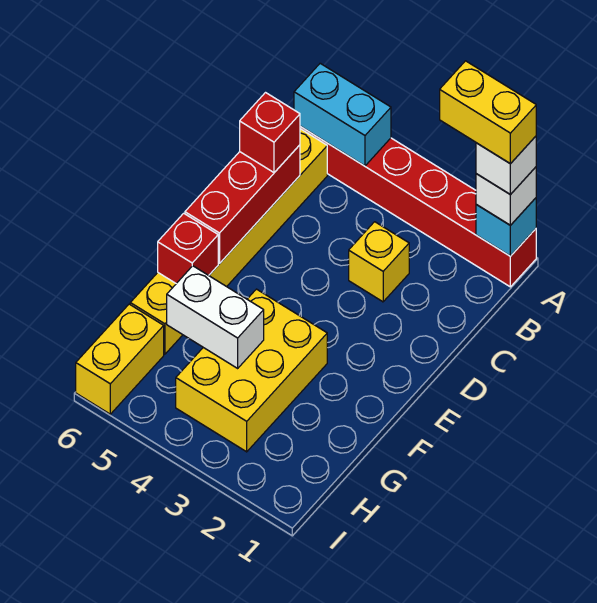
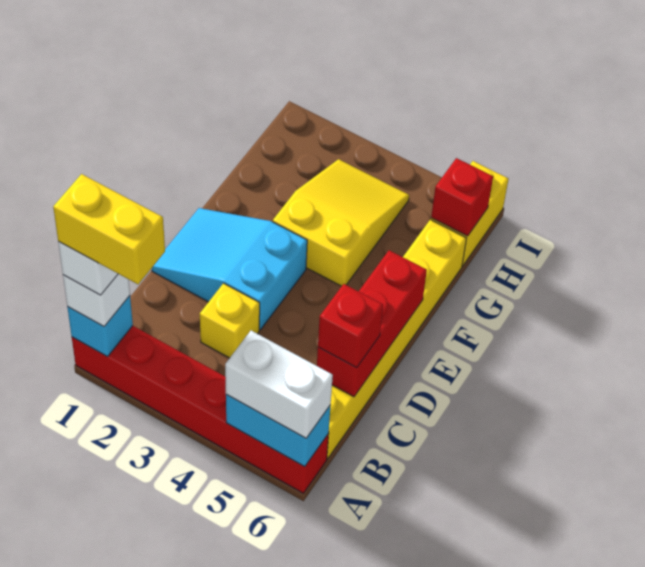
none -> cyan 2x3 slope [152,208,307,330]
yellow 2x3 brick [176,289,327,452] -> yellow 2x3 slope [273,159,409,286]
red 1x1 brick [158,213,218,283] -> red 1x1 brick moved to [431,158,493,236]
white 1x2 brick [167,266,264,368] -> white 1x2 brick moved to [225,331,333,438]

